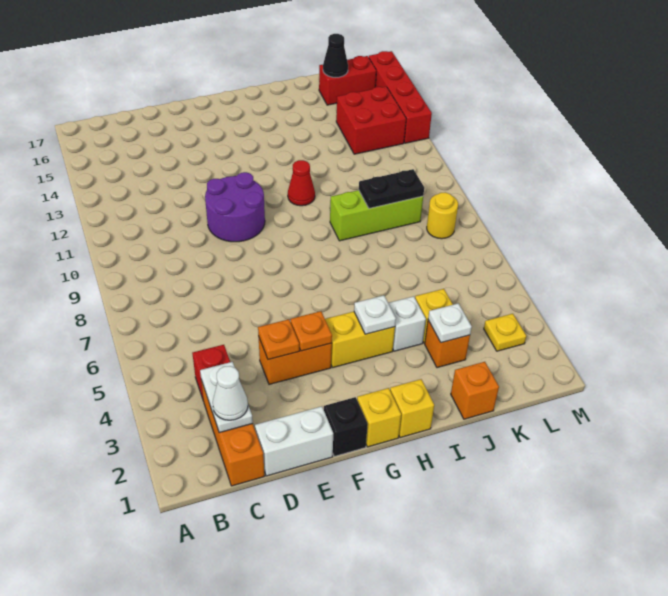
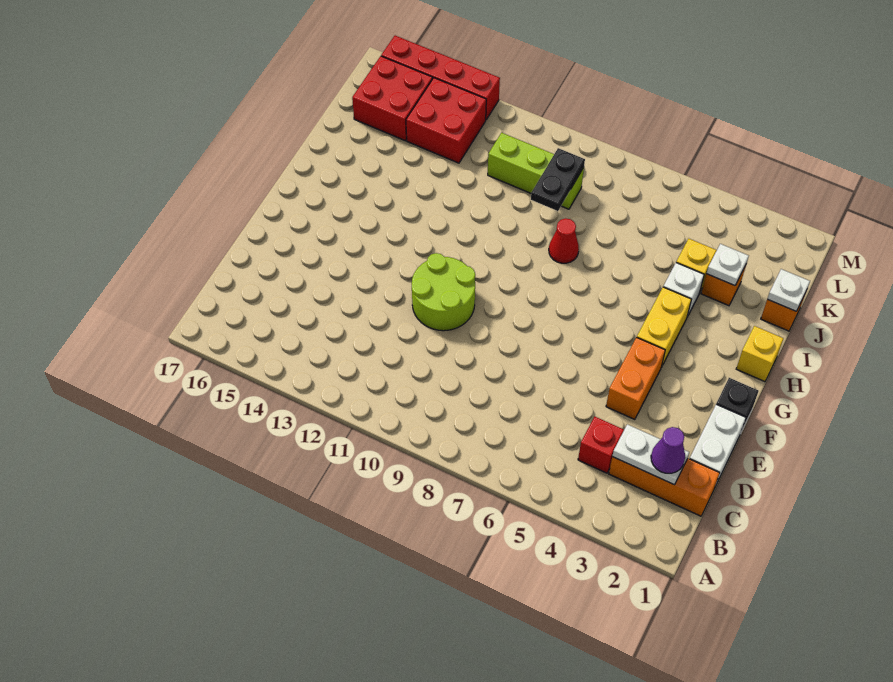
white 1x1 cone [213,366,248,420] -> purple 1x1 cone [651,427,685,473]
orange 1x1 plate [258,319,299,360] -> none
purple 2x2 round brick [205,172,265,242] -> lime 2x2 round brick [412,253,475,331]
orange 1x1 plate [291,311,332,351] -> none
yellow 1x1 brick [357,388,401,447] -> none
white 1x1 plate [354,295,396,334] -> white 1x1 plate moved to [767,269,810,311]
red 1x1 cone [288,160,315,206] -> red 1x1 cone moved to [549,218,579,263]
lime 1x3 brick [330,190,423,241] -> lime 1x3 brick turned to [488,133,584,209]
red 1x2 brick [319,56,376,105] -> red 2x2 brick [352,56,432,141]
black 1x1 cone [323,34,348,77] -> none
yellow 1x1 plate [484,314,526,351] -> none
yellow 1x1 round brick [427,192,458,239] -> none

